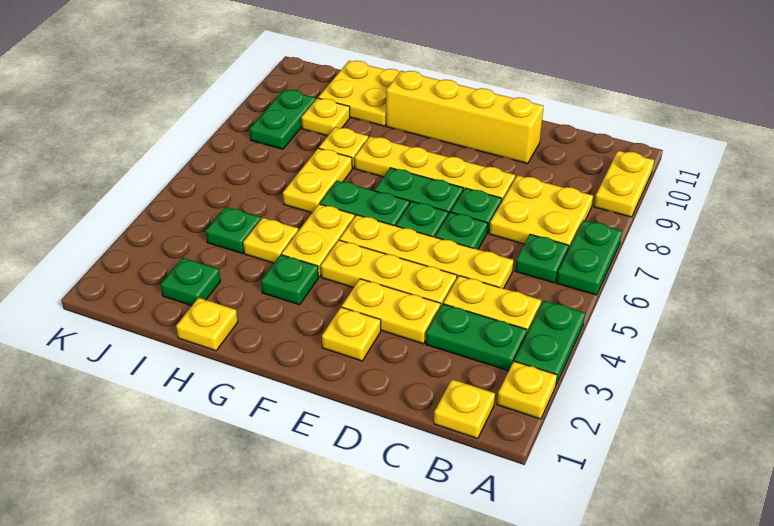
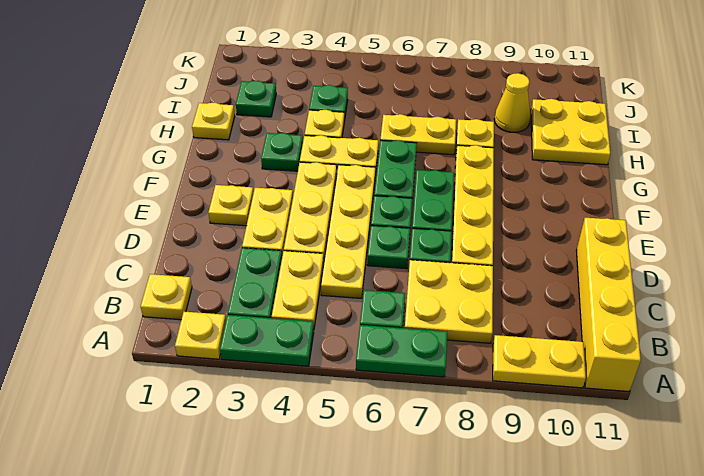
yellow 1x4 brick [386,71,544,163] -> yellow 1x4 brick moved to [576,218,641,392]
yellow 1x1 plate [301,98,350,136] -> yellow 1x1 cone [494,73,530,132]
green 1x2 plate [250,90,316,149] -> none

